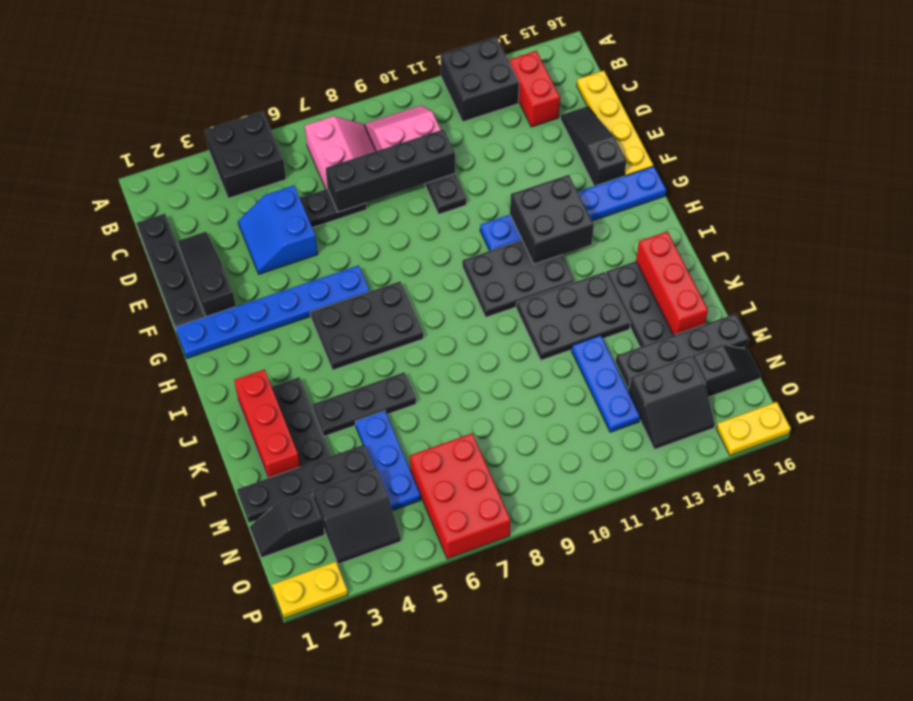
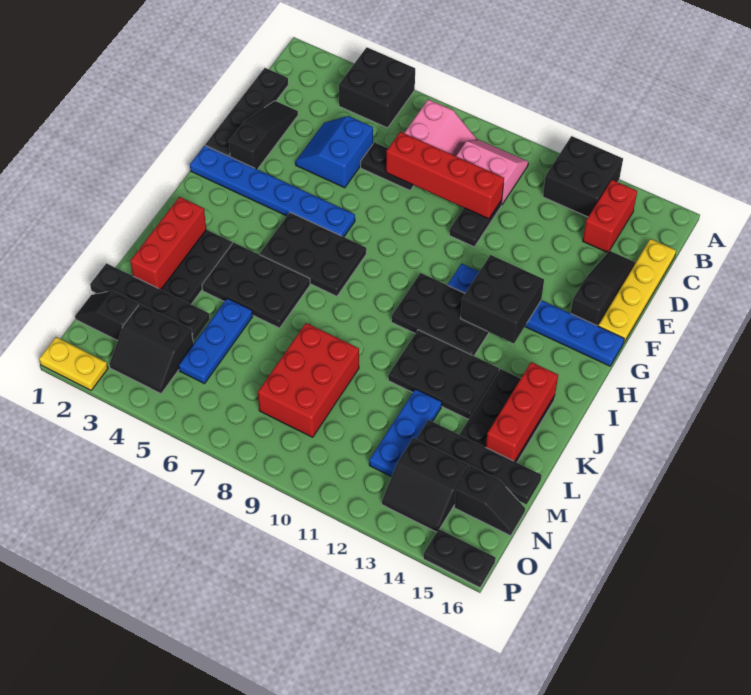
black 1x4 brick [325,129,455,212] -> red 1x4 brick [386,132,504,219]
black 1x3 plate [312,372,416,436] -> black 2x3 plate [202,242,310,328]
red 2x3 brick [410,433,511,559] -> red 2x3 brick moved to [258,323,359,437]
yellow 1x2 plate [716,402,791,455] -> black 1x2 plate [423,529,496,588]

